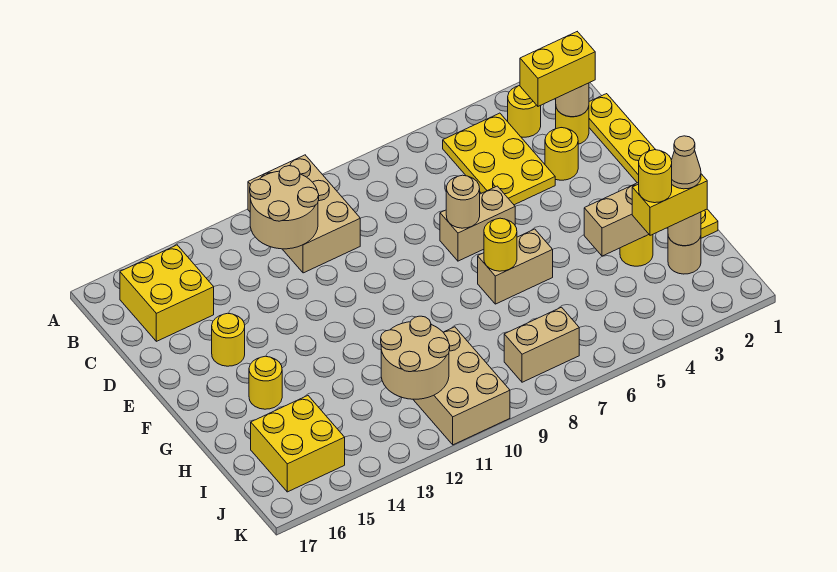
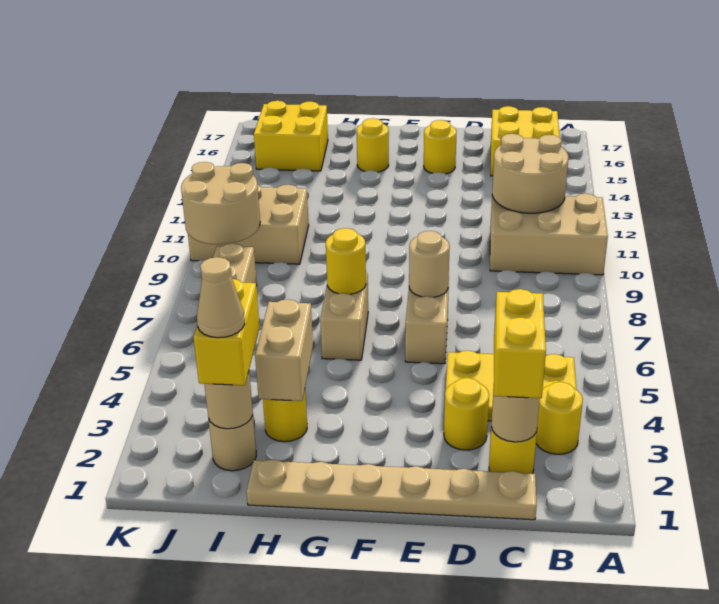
yellow 1x6 plate [589,94,718,238] -> tan 1x6 plate [246,459,537,520]
yellow 1x1 round brick [639,150,672,203] -> none
tan 2x2 round brick [381,316,450,399] -> tan 2x2 round brick moved to [181,162,260,244]

